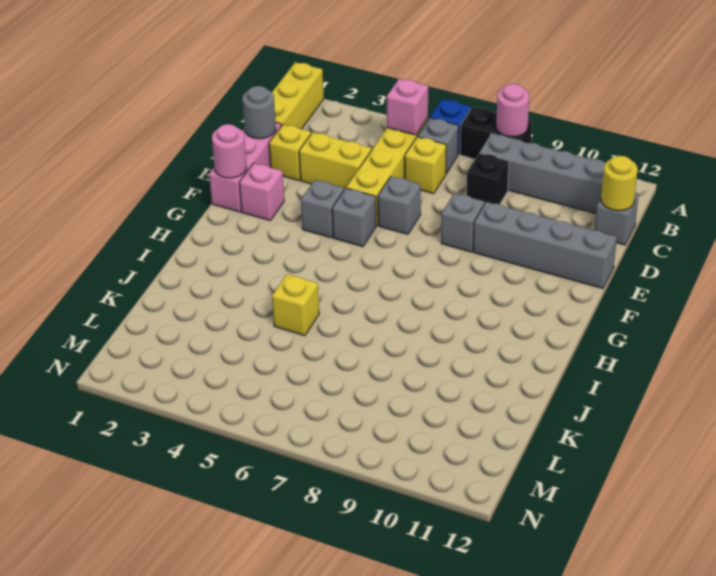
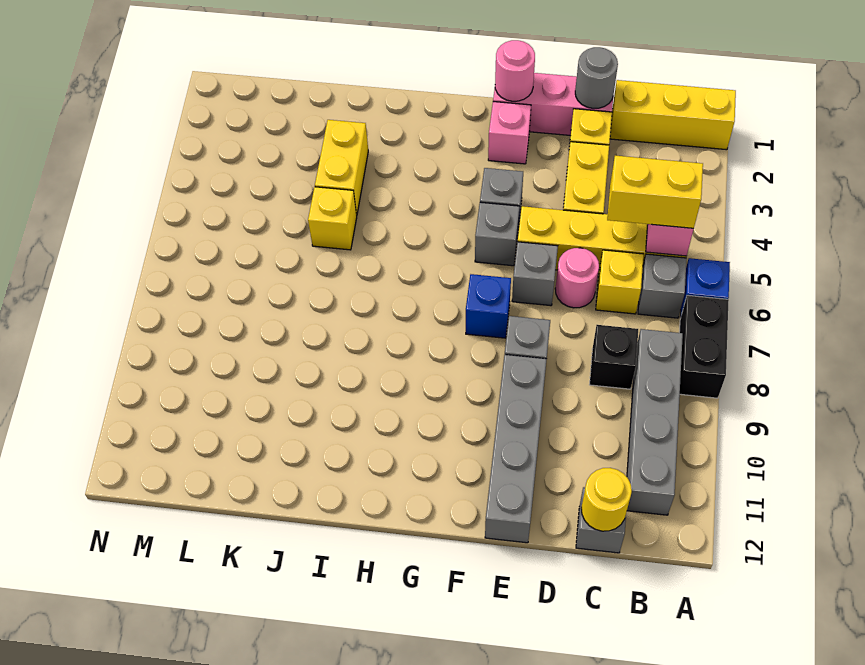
pink 1x1 round brick [496,84,529,137] -> pink 1x1 round brick moved to [555,248,599,308]
none -> yellow 1x2 brick [607,155,703,229]
none -> blue 1x1 brick [466,274,511,338]
none -> yellow 1x2 brick [315,120,368,215]

